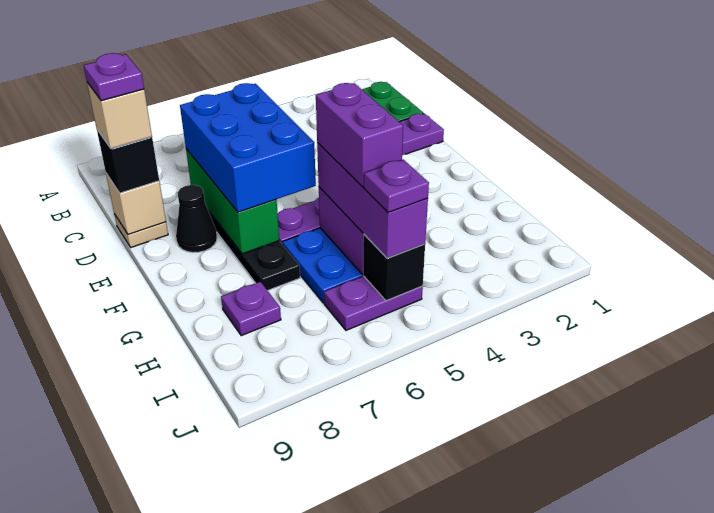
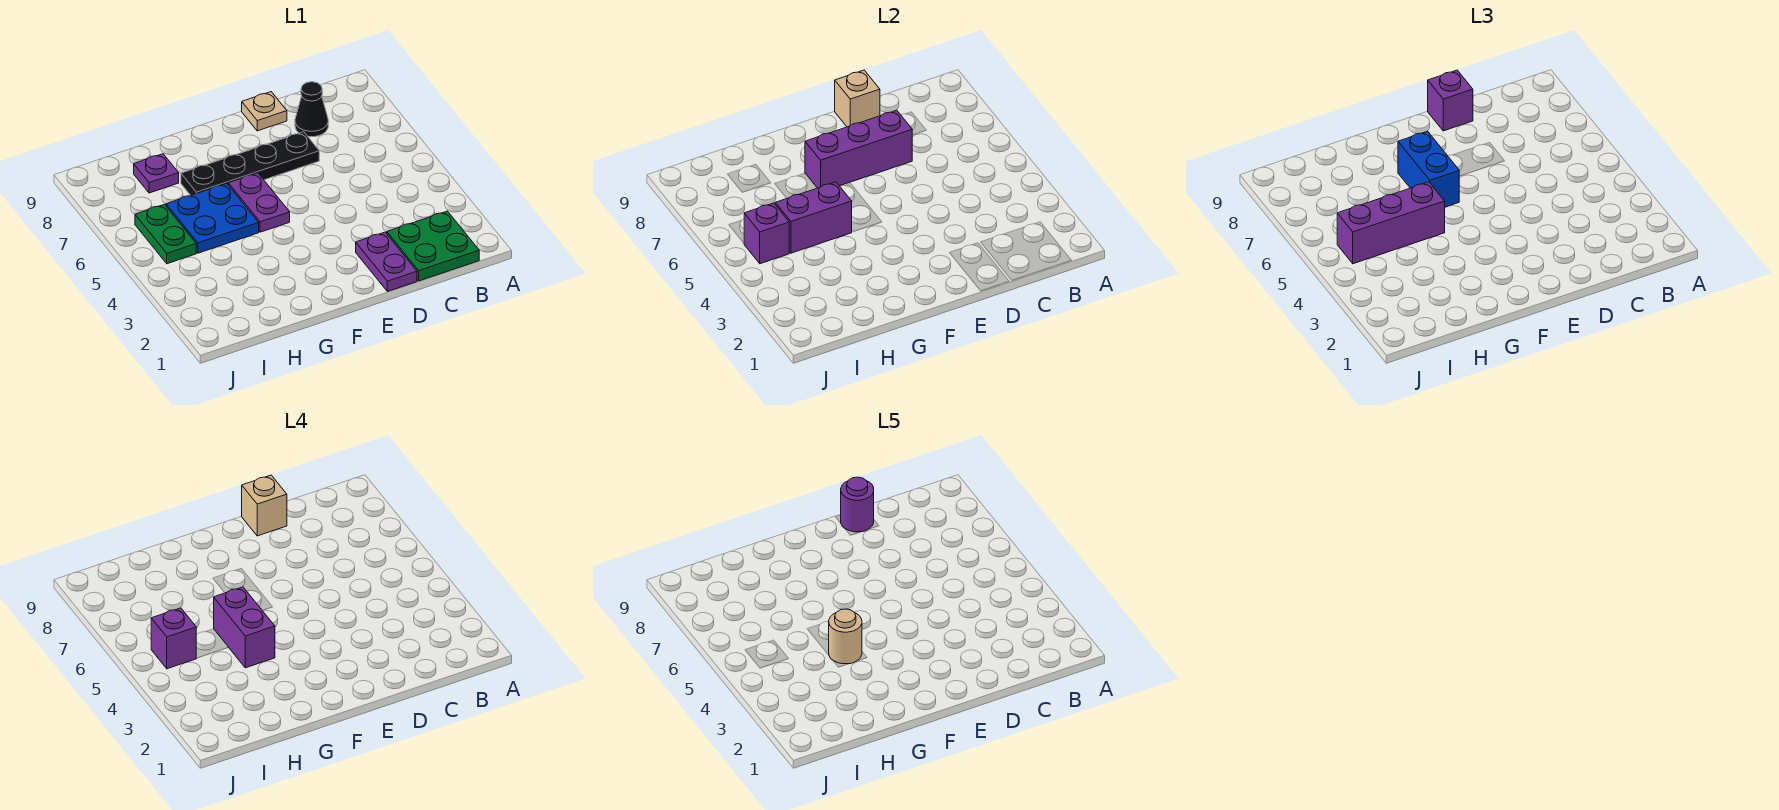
blue 2x3 brick [180,83,316,212] -> blue 1x2 brick [1398,131,1459,207]
green 1x3 brick [186,149,279,254] -> purple 1x3 brick [805,110,912,188]
black 1x1 brick [97,130,159,193] -> purple 1x1 brick [1428,70,1473,131]
purple 1x1 plate [83,53,144,101] -> purple 1x1 round brick [841,477,874,532]
black 1x1 cone [176,185,217,252] -> black 1x1 cone moved to [295,82,328,137]
none -> tan 1x1 round brick [829,609,862,664]
purple 1x2 brick [316,83,403,187] -> purple 1x2 brick turned to [214,587,275,668]
purple 1x2 plate [324,276,423,330] -> green 1x2 plate [135,204,196,264]
black 1x1 brick [363,235,425,301] -> purple 1x1 brick [744,203,789,264]
purple 1x1 plate [364,160,429,212] -> purple 1x1 brick [151,608,196,669]

